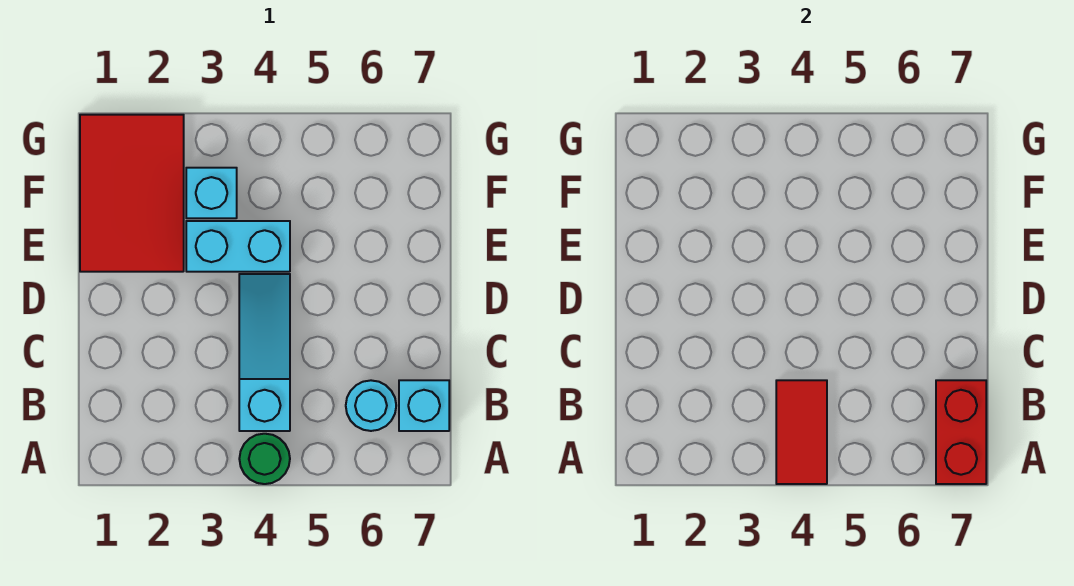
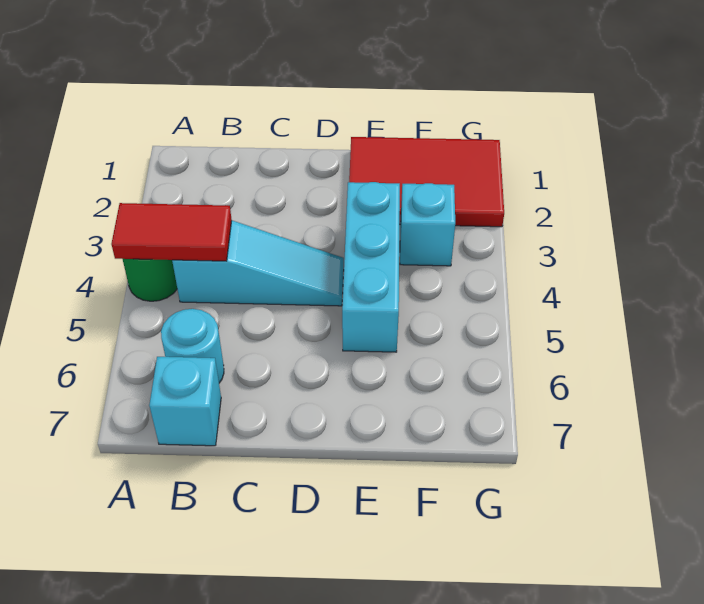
red 1x2 brick [936,380,986,484] -> none
cyan 1x2 brick [186,221,290,272] -> cyan 1x3 brick [342,182,400,352]

